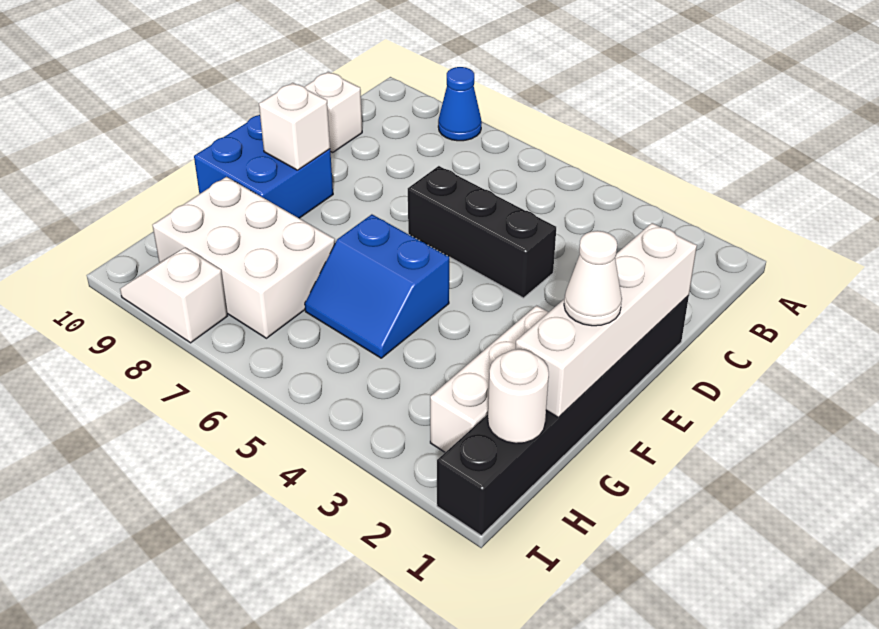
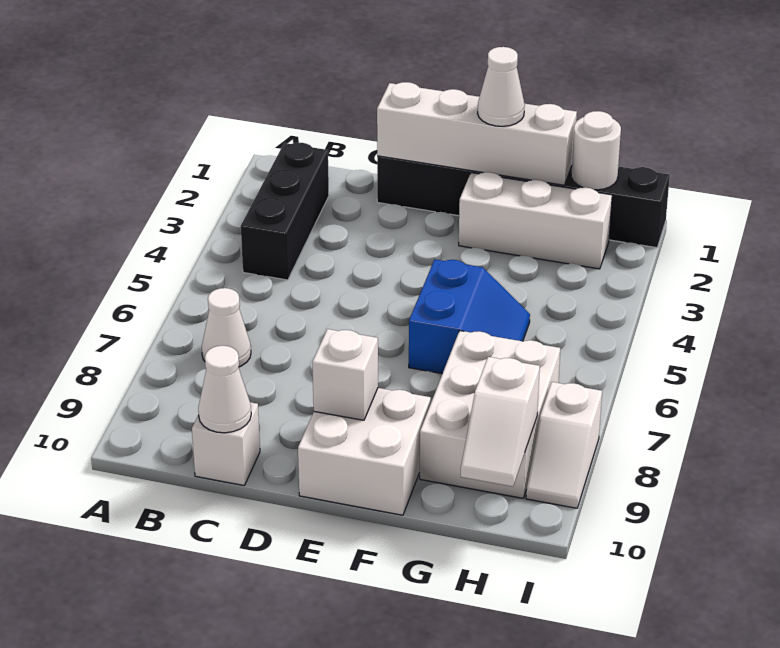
blue 1x1 cone [438,67,482,141] -> none
none -> white 1x1 cone [202,288,251,367]
none -> white 1x1 cone [198,346,251,433]
black 1x3 brick [408,166,556,298] -> black 1x3 brick moved to [241,143,329,280]
blue 2x2 brick [194,115,333,218] -> white 2x2 brick [298,388,431,515]
none -> white 1x2 slope [461,357,540,486]

